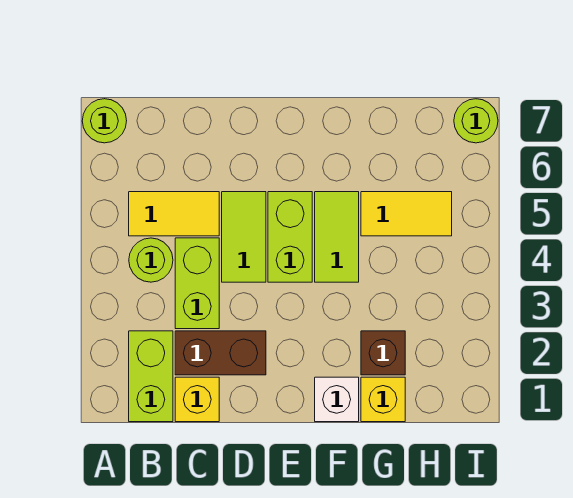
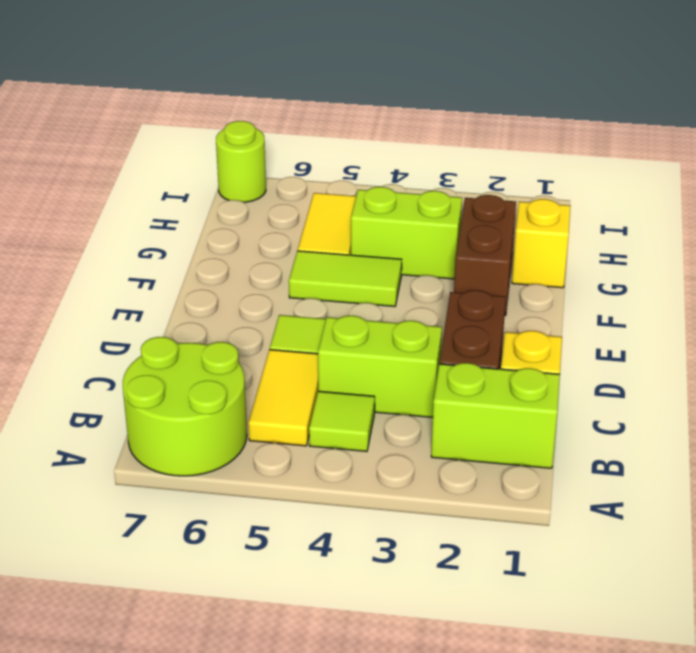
lime 1x1 round brick [82,99,127,143] -> lime 2x2 round brick [123,337,247,476]
lime 1x1 round brick [129,238,173,282] -> lime 1x1 tile [309,391,375,451]
lime 1x2 brick [268,192,312,282] -> lime 1x2 brick moved to [351,187,462,279]
white 1x1 brick [315,377,359,422] -> none
brown 1x1 brick [361,331,405,375] -> brown 1x2 brick [454,195,516,316]

